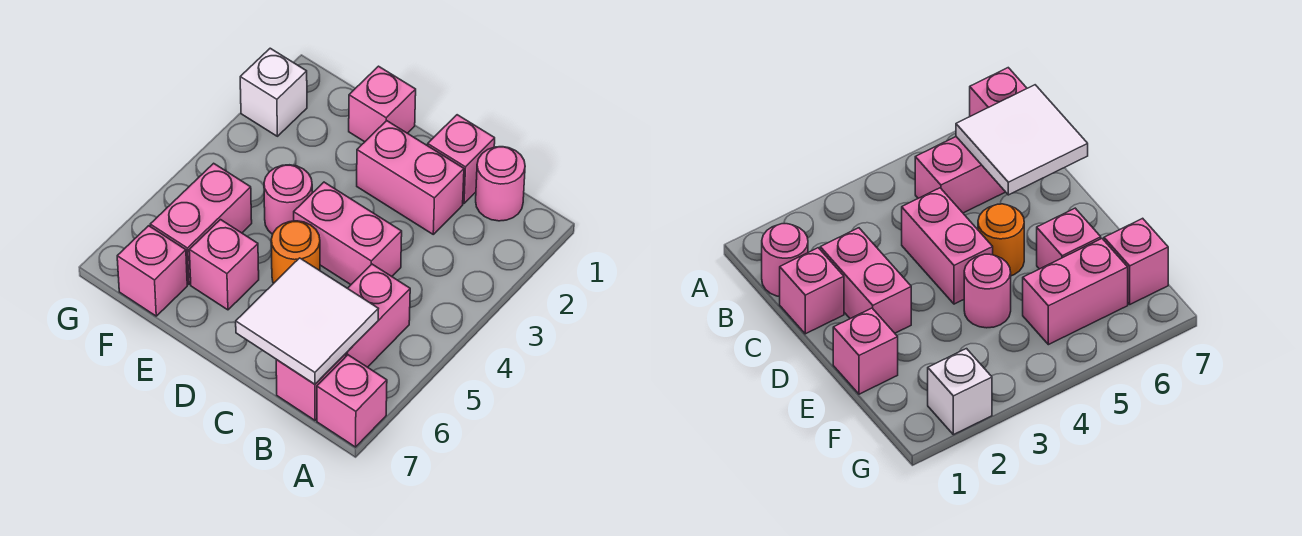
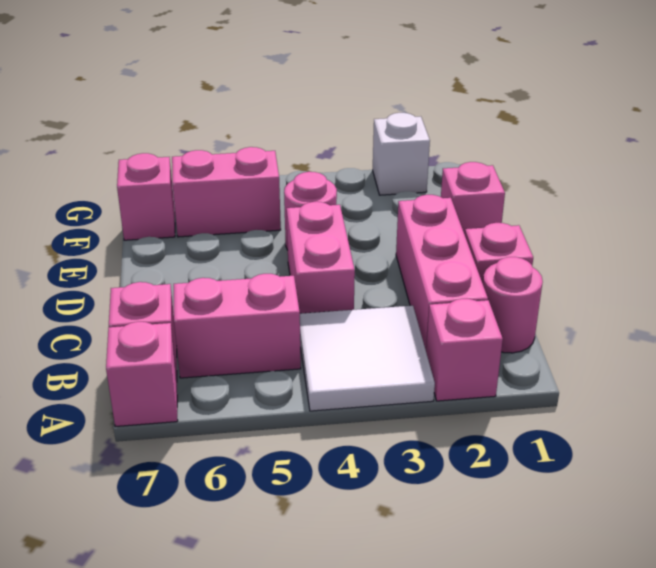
white 2x2 tile [236,258,378,384] -> white 2x2 tile moved to [300,306,435,411]
pink 1x2 brick [357,121,464,234] -> pink 1x3 brick [396,195,488,349]
orange 1x1 round brick [271,221,320,283] -> none
pink 1x1 brick [189,220,259,310] -> pink 1x1 brick moved to [426,299,503,401]

